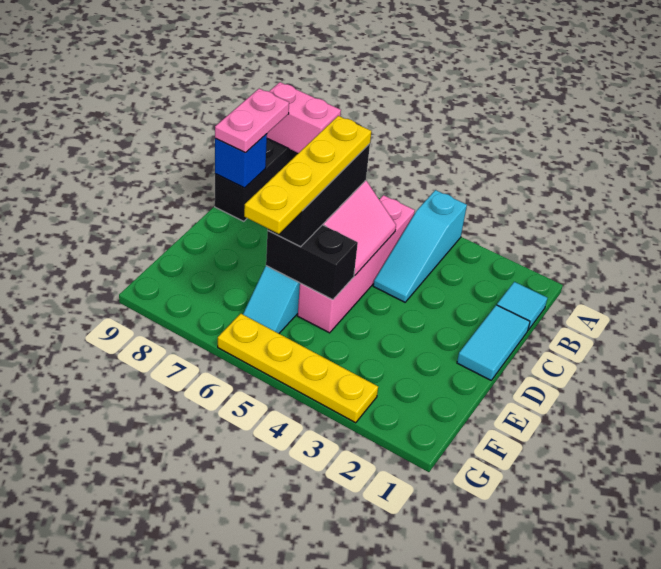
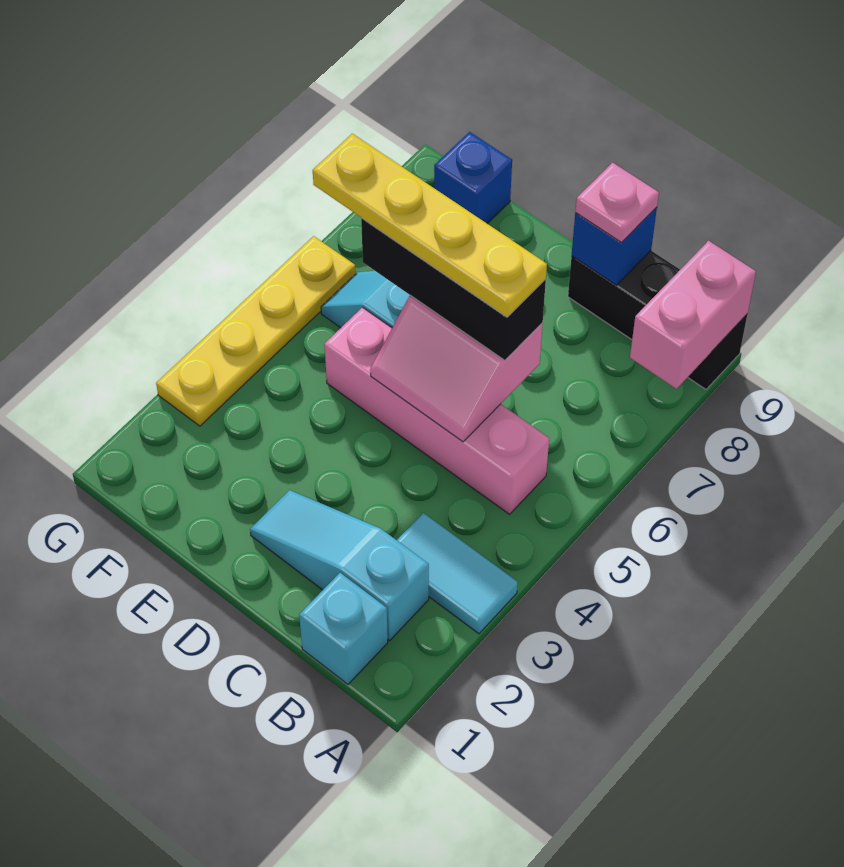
cyan 1x3 slope [373,190,467,302] -> cyan 1x3 slope moved to [250,490,429,640]
cyan 1x1 tile [497,282,547,330] -> cyan 1x1 brick [299,573,388,684]
pink 1x2 plate [215,89,289,153] -> pink 1x1 plate [575,163,659,242]
cyan 1x2 tile [457,305,530,380] -> cyan 1x2 tile moved to [397,513,518,634]
black 1x2 brick [266,225,358,300] -> none
none -> blue 1x1 brick [434,132,512,224]

